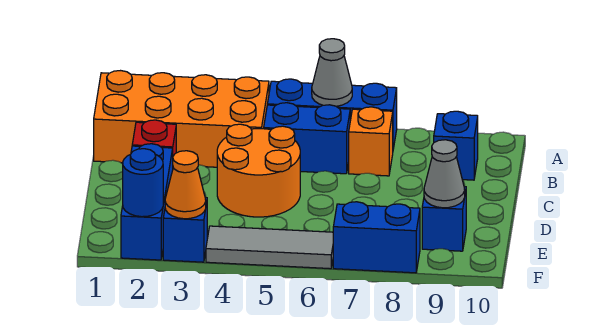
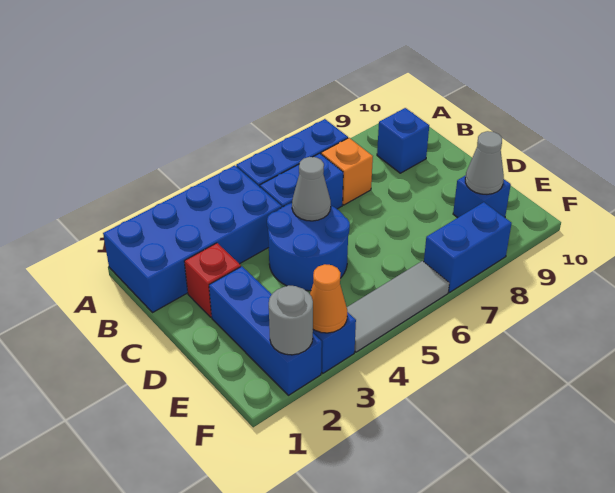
orange 2x4 brick [94,71,269,167] -> blue 2x4 brick [103,165,282,313]
grey 1x1 cone [312,39,352,106] -> grey 1x1 cone moved to [292,157,331,221]
orange 2x2 round brick [217,124,300,217] -> blue 2x2 round brick [267,203,350,291]
blue 1x1 round brick [123,149,163,217] -> grey 1x1 round brick [269,286,313,355]

